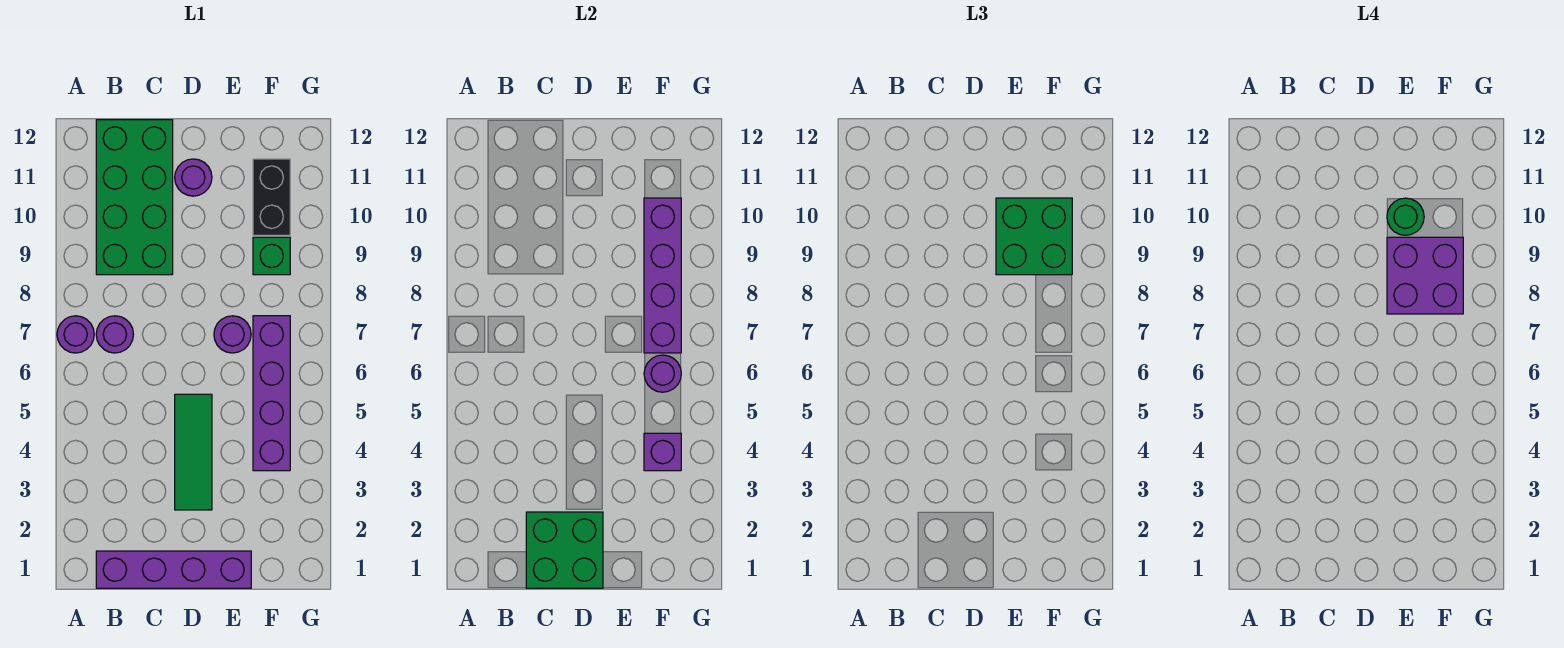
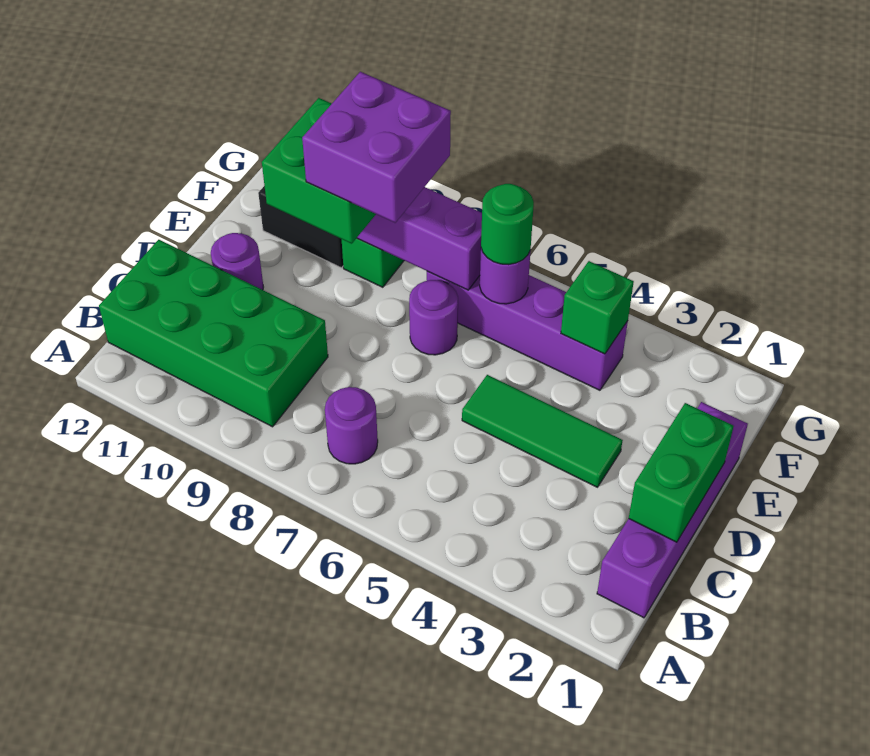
purple 1x1 round brick [57,316,94,353] -> none
green 2x2 brick [526,512,603,588] -> green 1x2 brick [629,403,733,542]
green 1x1 round brick [1387,198,1424,235] -> green 1x1 round brick moved to [481,184,534,265]
purple 1x1 brick [644,433,681,471] -> green 1x1 brick [561,261,634,354]

